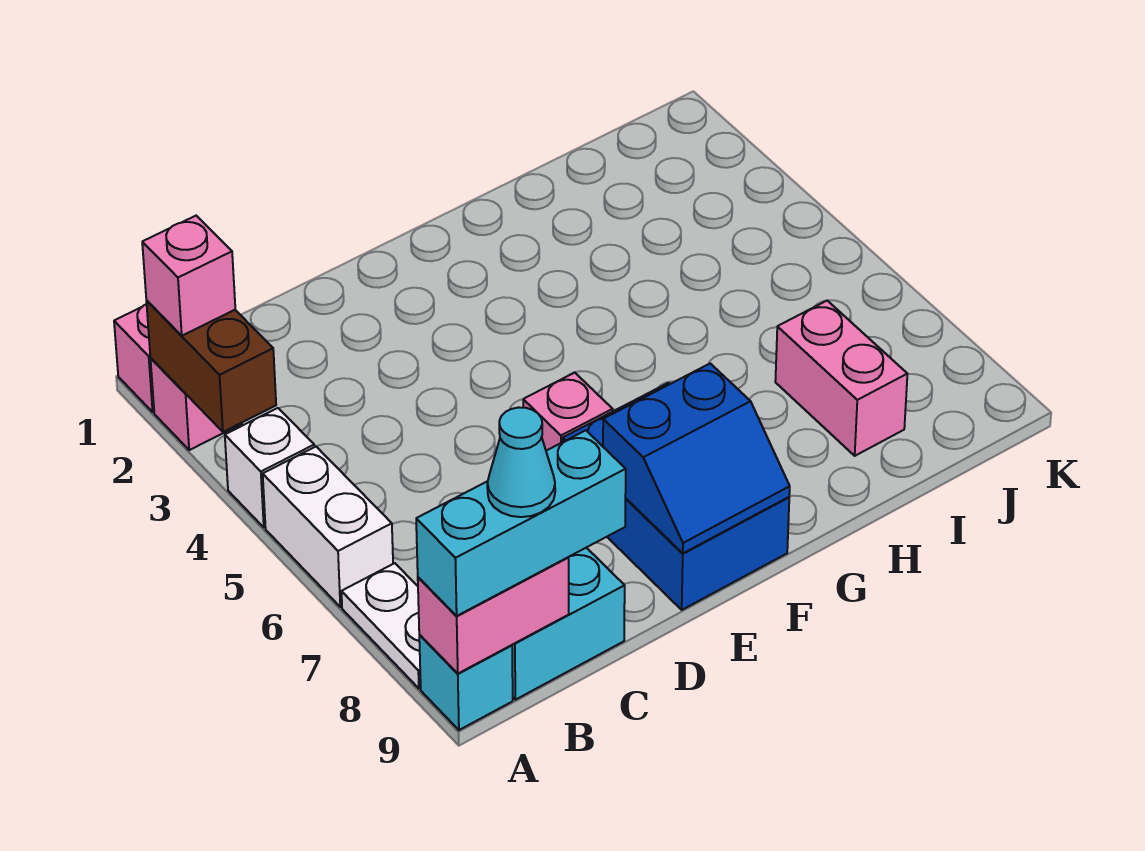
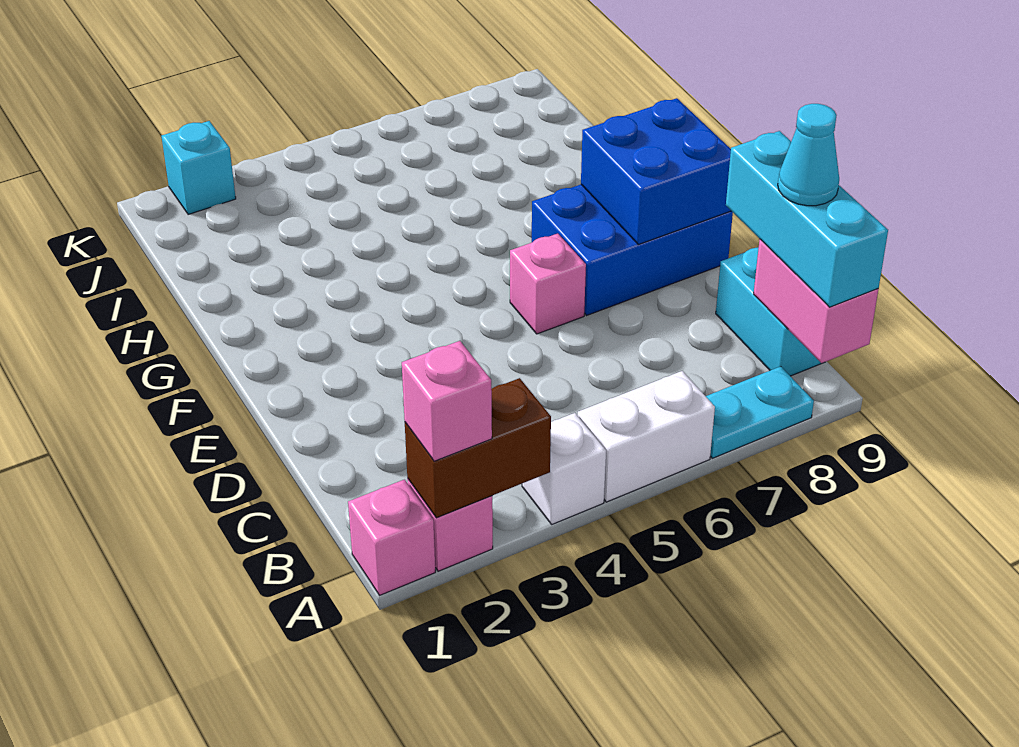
white 1x2 plate [341,563,421,688] -> cyan 1x2 plate [706,366,814,458]
cyan 1x1 brick [419,635,513,730] -> cyan 1x1 brick moved to [161,121,236,215]
blue 2x2 slope [603,364,790,553] -> blue 2x2 brick [581,98,731,245]
pink 1x2 brick [775,301,907,456] -> none

